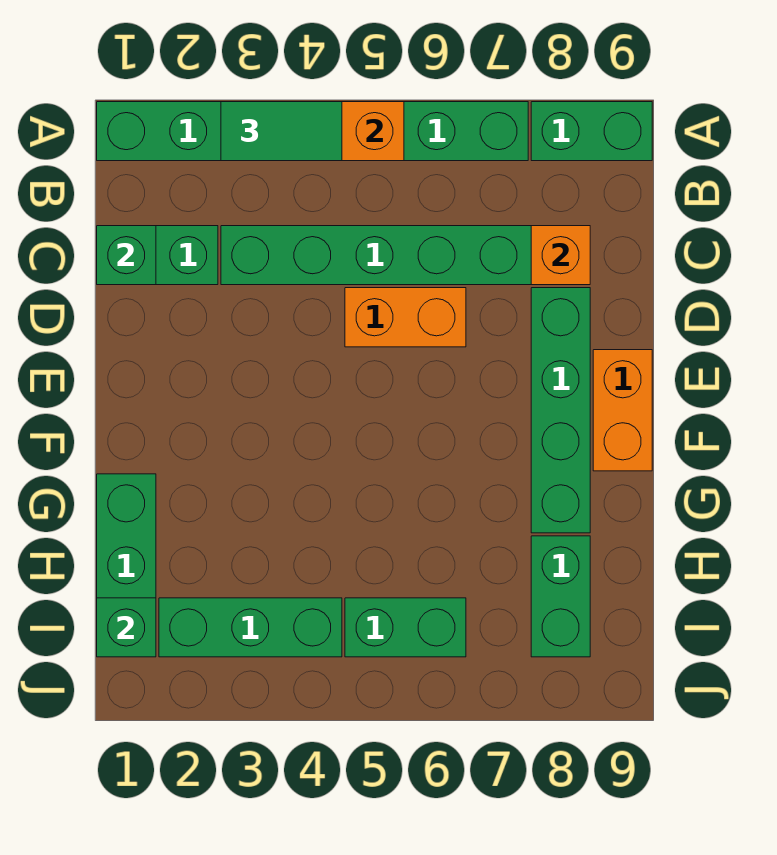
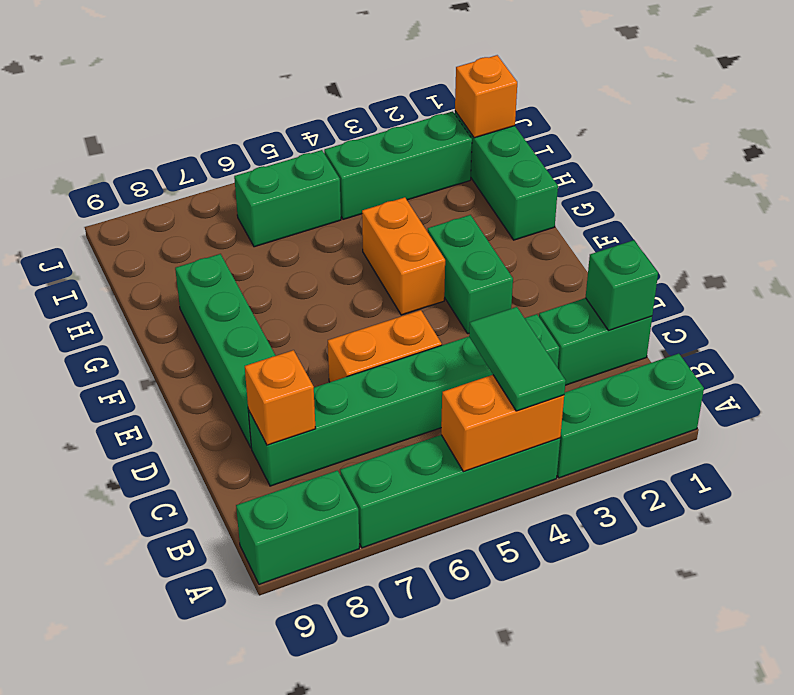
green 1x2 tile [221,102,342,161] -> green 1x2 tile turned to [469,307,566,411]
orange 1x2 brick [593,350,652,471] -> orange 1x2 brick moved to [362,197,445,315]
green 1x2 brick [531,536,590,657] -> green 1x2 brick moved to [428,215,513,334]
green 1x1 brick [97,598,156,657] -> orange 1x1 brick [455,55,517,138]

